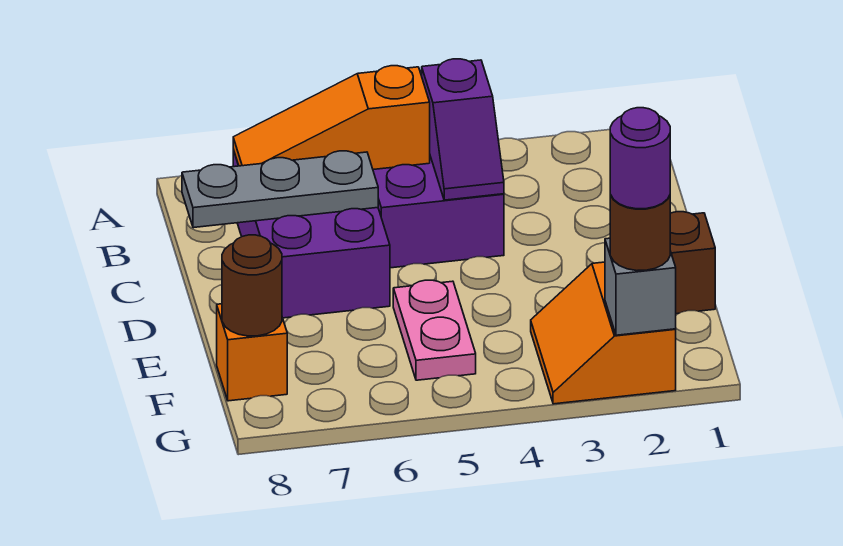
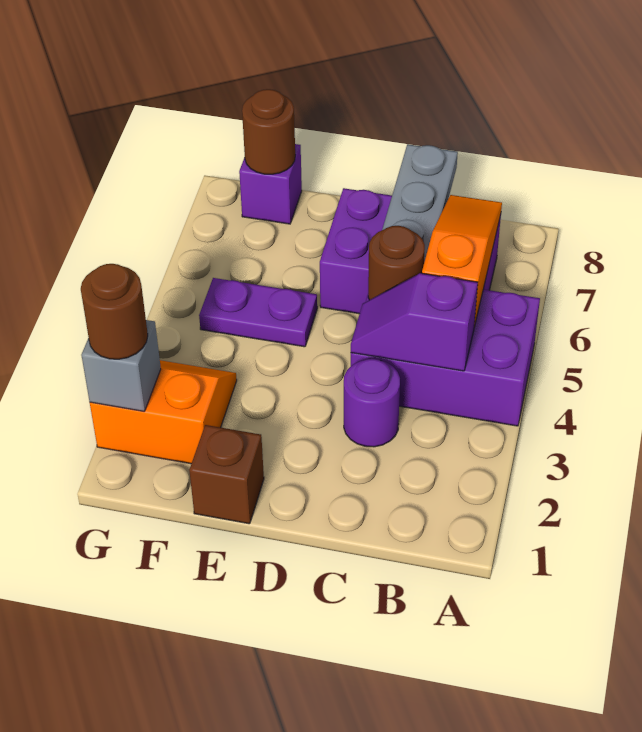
none -> brown 1x1 round brick [368,226,425,300]
pink 1x2 plate [393,280,476,380] -> purple 1x2 plate [199,278,317,347]
orange 1x1 brick [217,304,287,401] -> purple 1x1 brick [239,144,302,224]
purple 1x1 round brick [610,108,670,209] -> purple 1x1 round brick moved to [344,359,400,447]

